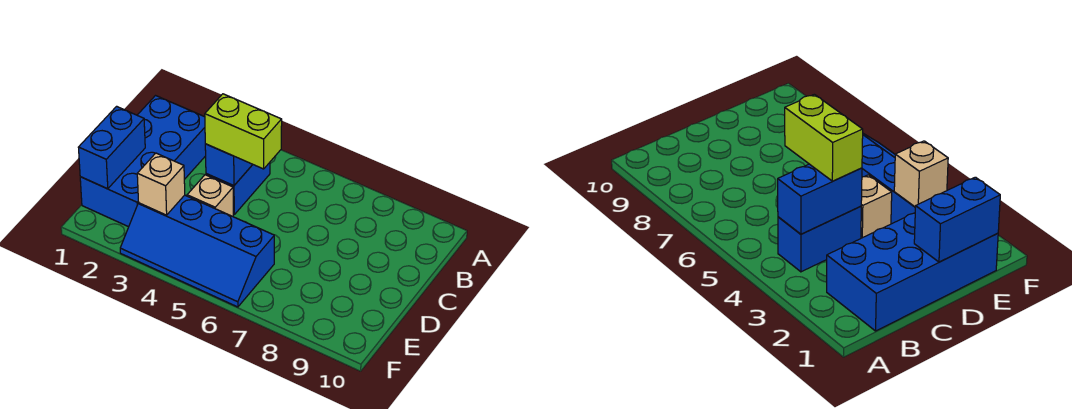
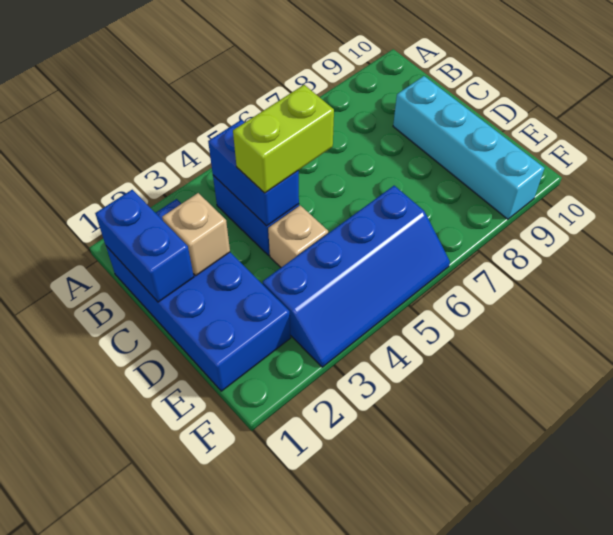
none -> cyan 1x4 brick [393,76,544,219]
blue 1x2 brick [78,106,145,189] -> blue 1x2 brick moved to [95,190,194,302]
tan 1x1 brick [137,153,185,215] -> tan 1x1 brick moved to [162,193,230,276]

